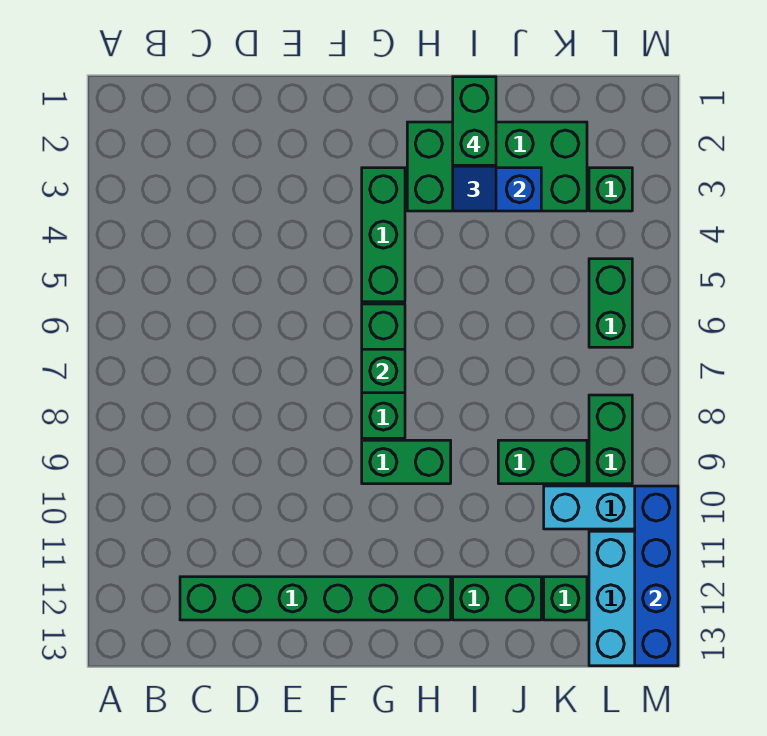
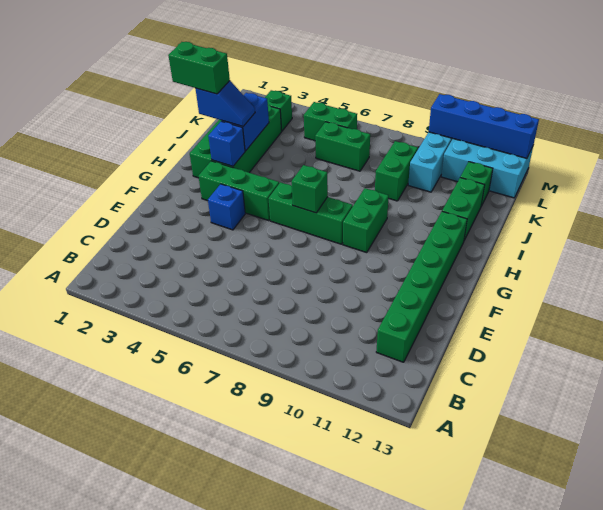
none -> blue 1x1 brick [208,184,245,230]
none -> blue 1x1 brick [208,121,245,166]
green 1x2 brick [589,395,632,484] -> green 1x2 brick moved to [315,122,370,171]

